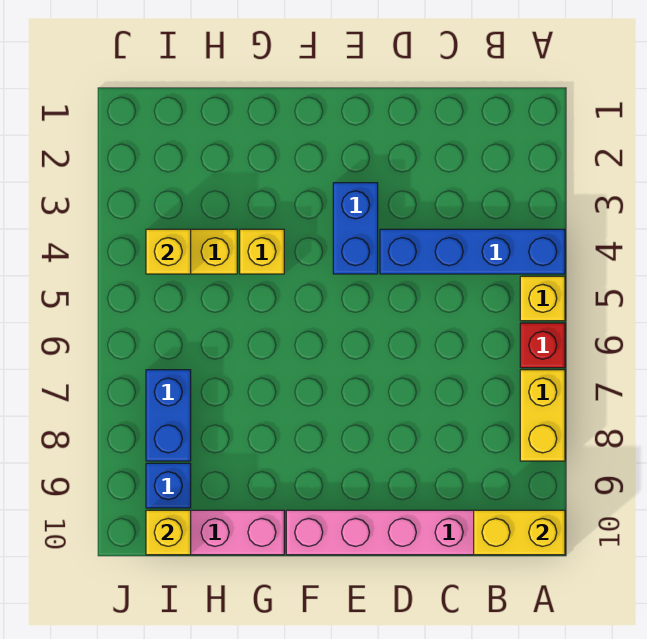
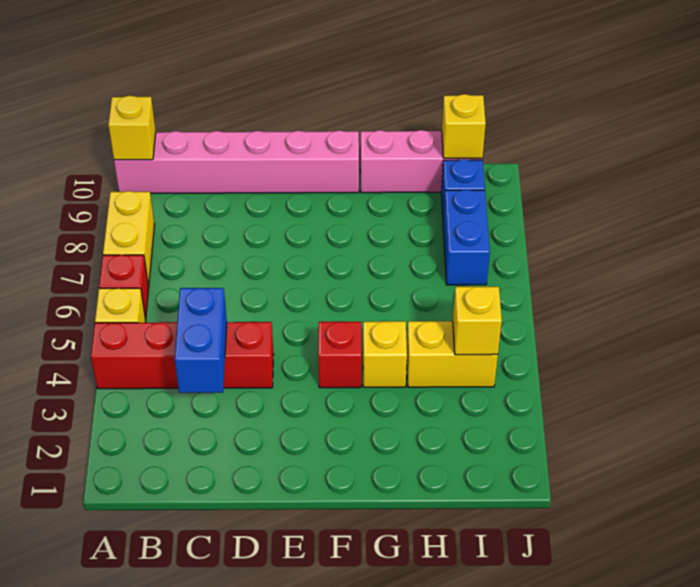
blue 1x4 brick [380,229,565,274] -> red 1x4 brick [91,322,274,389]
yellow 1x2 brick [474,510,565,555] -> yellow 1x1 brick [108,96,156,160]
blue 1x2 brick [333,183,378,274] -> blue 1x2 brick moved to [175,288,227,393]
none -> red 1x1 brick [318,322,362,388]

